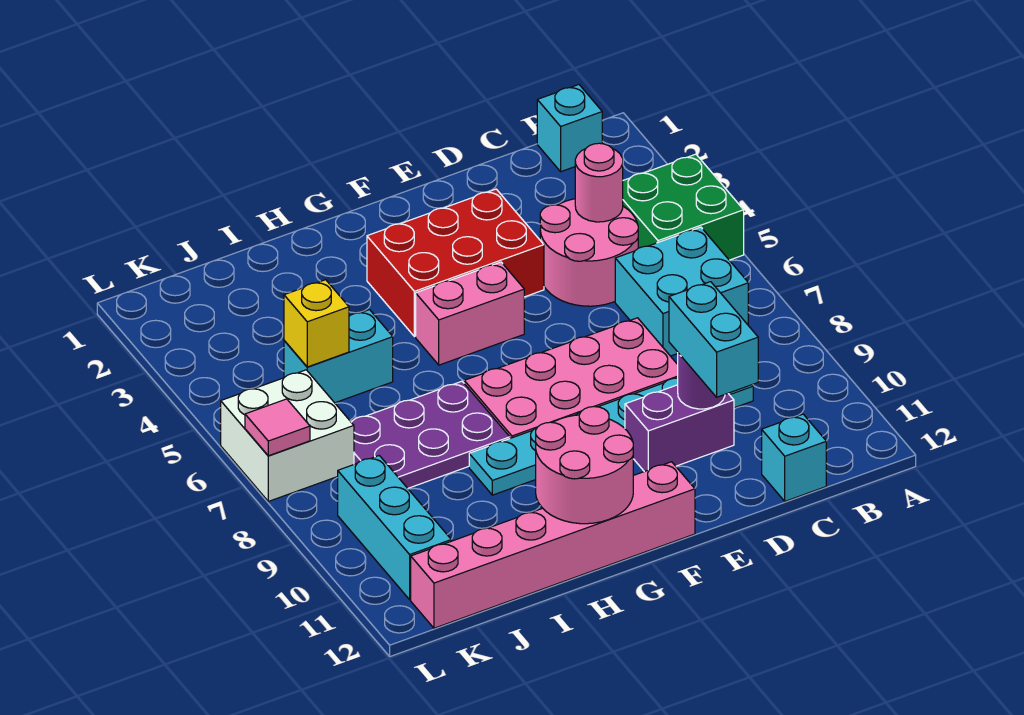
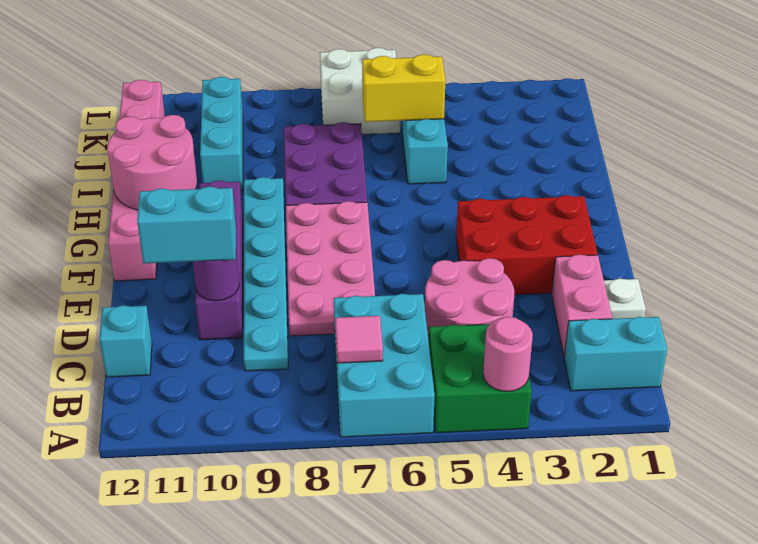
cyan 1x1 brick [537,85,602,172] -> cyan 1x2 brick [564,317,667,391]
cyan 2x2 brick [615,227,748,356] -> cyan 2x3 brick [334,294,435,437]
pink 1x1 round brick [575,143,623,222] -> pink 1x1 round brick moved to [483,317,533,391]
none -> white 1x1 plate [604,278,646,319]
purple 1x2 brick [625,385,734,472] -> purple 1x4 brick [195,180,243,340]
red 2x3 brick [367,189,544,337] -> red 2x3 brick turned to [456,195,597,295]
pink 1x2 brick [416,262,524,365] -> pink 1x2 brick moved to [552,254,612,356]
yellow 1x1 brick [284,280,349,367] -> yellow 1x2 brick [362,54,445,122]
cyan 1x3 brick [338,456,451,600] -> cyan 1x3 brick turned to [200,77,243,191]
pink 1x1 tile [245,399,310,456] -> pink 1x1 tile moved to [335,316,383,363]

